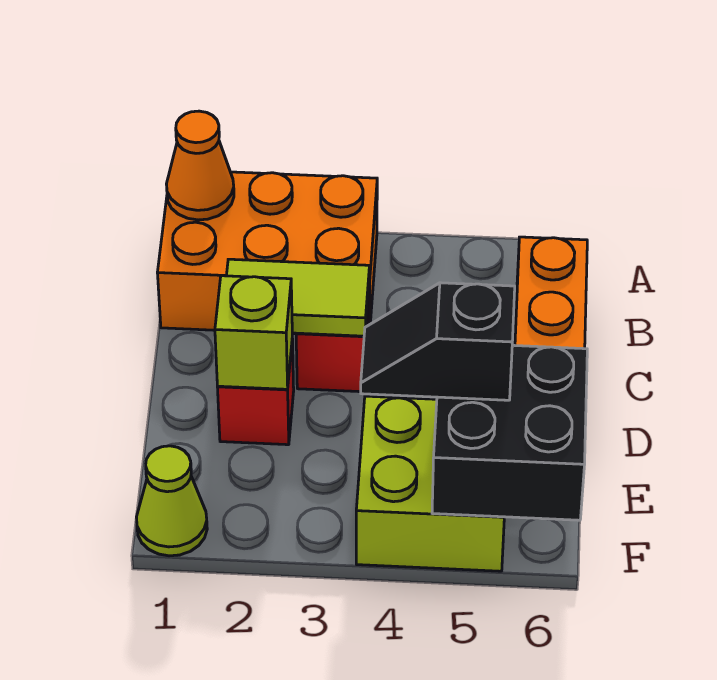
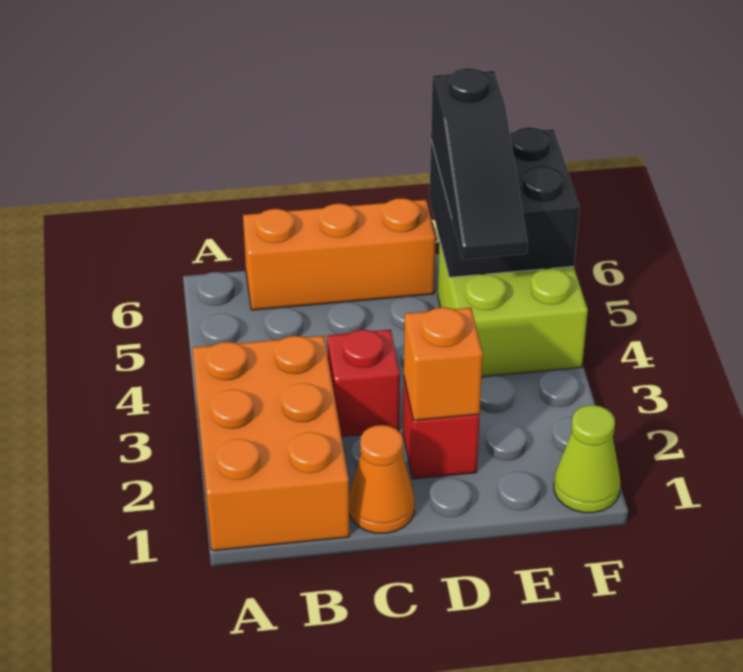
orange 1x1 cone [166,111,234,220] -> orange 1x1 cone moved to [349,425,414,533]
lime 1x2 tile [226,259,369,336] -> none
lime 1x1 brick [215,276,292,389] -> orange 1x1 brick [404,307,483,421]
black 1x2 slope [361,283,515,400] -> black 1x3 slope [431,68,527,259]

